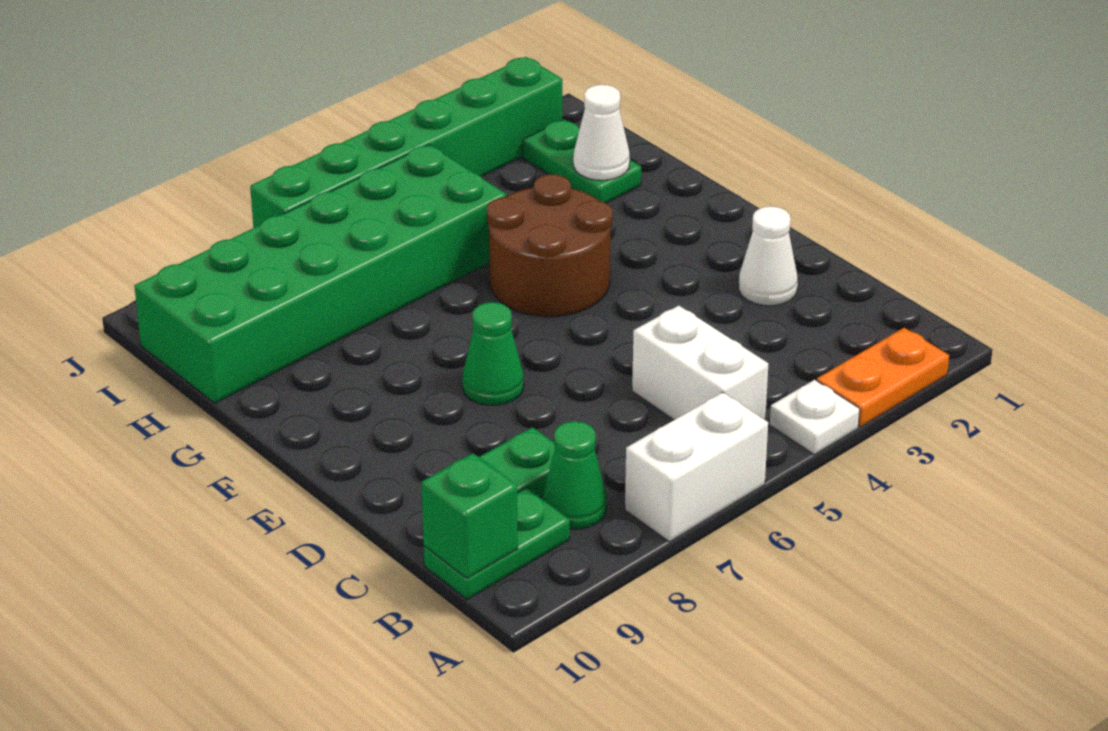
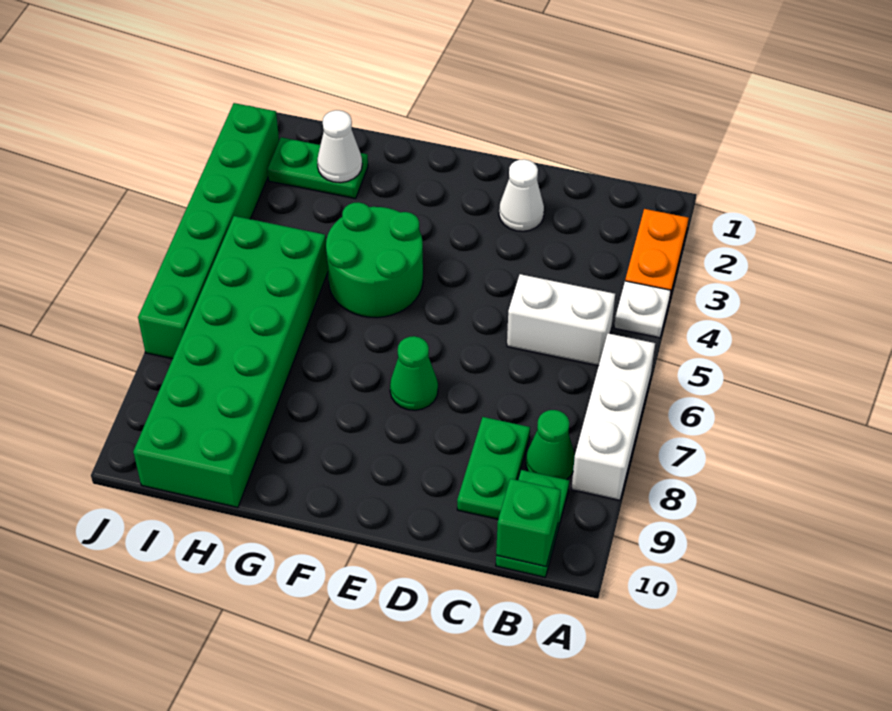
white 1x2 brick [625,392,768,542] -> white 1x3 brick [571,333,655,500]
brown 2x2 round brick [487,174,613,317] -> green 2x2 round brick [326,202,423,318]

